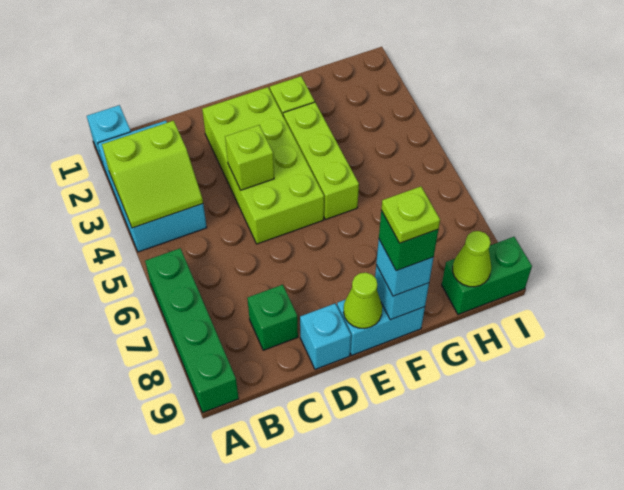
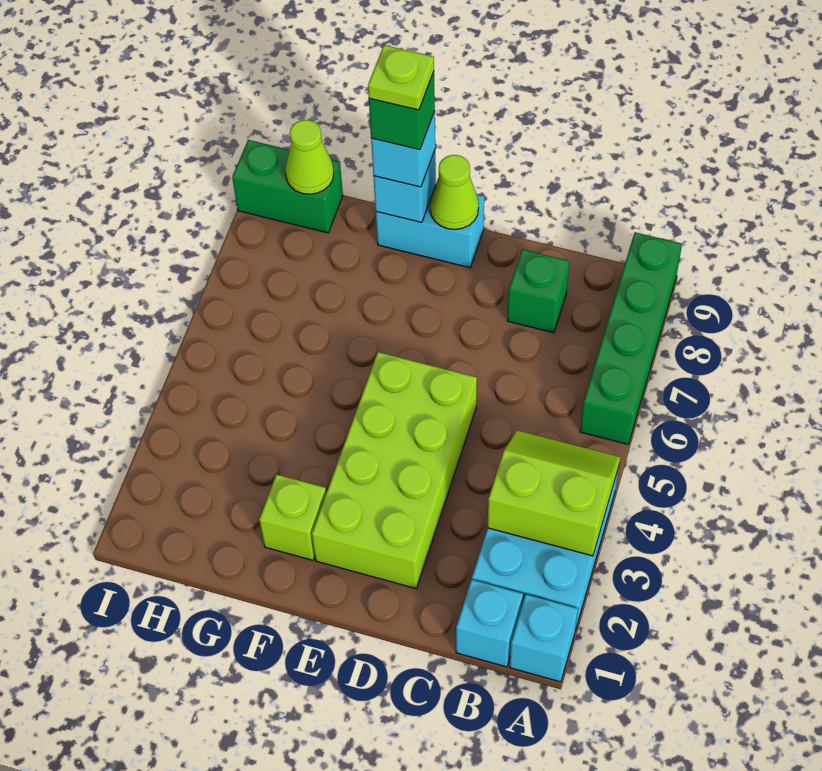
lime 1x1 brick [225,125,274,190] -> none
cyan 1x1 brick [300,303,351,369] -> cyan 1x1 brick moved to [456,580,523,667]
lime 1x3 brick [283,102,359,220] -> none

